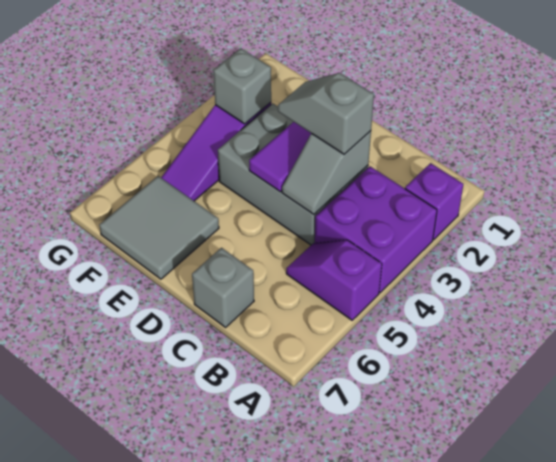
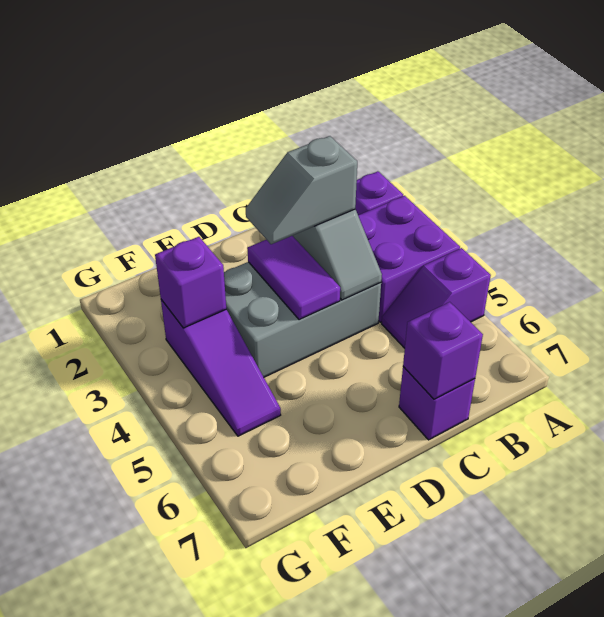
grey 1x1 brick [192,248,254,327] -> purple 1x1 brick [399,367,475,440]
none -> purple 1x1 brick [403,302,483,399]
grey 2x2 tile [99,176,219,279] -> none
grey 1x1 brick [213,48,271,124] -> purple 1x1 brick [155,237,226,328]

